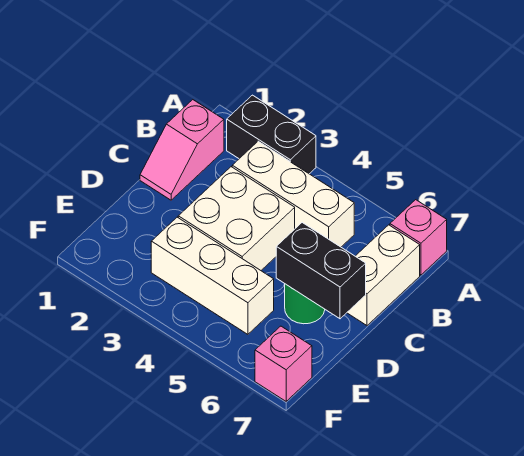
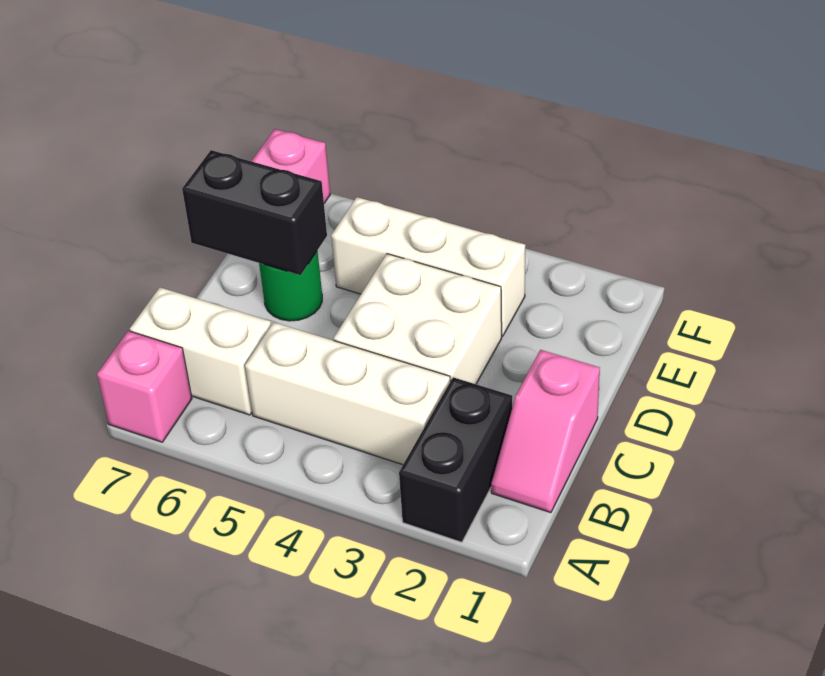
black 1x2 brick [227,95,316,174] -> black 1x2 brick turned to [399,377,512,542]
pink 1x2 slope [140,100,224,200] -> pink 1x2 slope turned to [491,350,600,513]
white 1x2 brick [347,225,420,325] -> white 1x2 brick turned to [130,287,271,415]

